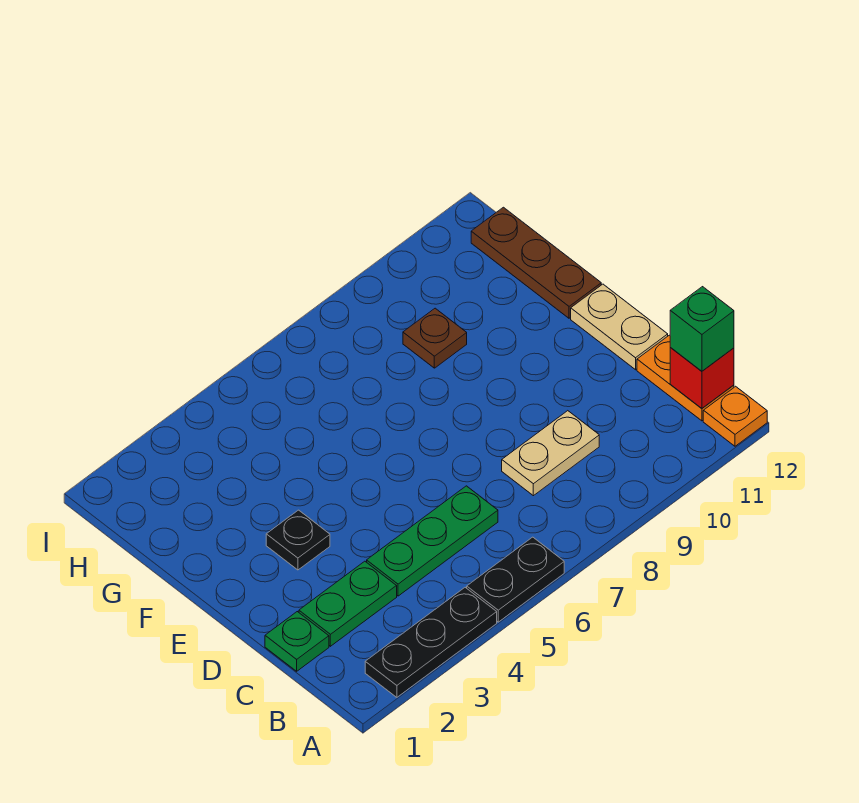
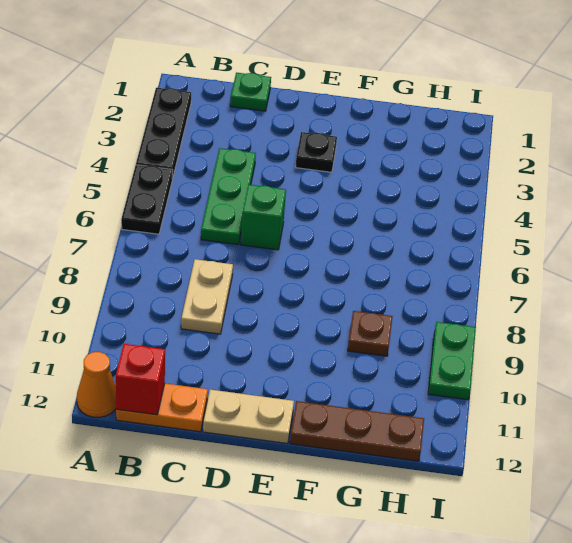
orange 1x1 plate [703,386,767,446] -> orange 1x1 cone [77,352,116,417]
green 1x1 brick [670,287,734,371] -> green 1x1 brick moved to [241,184,286,250]
green 1x2 plate [299,561,397,646] -> green 1x2 plate moved to [428,322,476,400]

